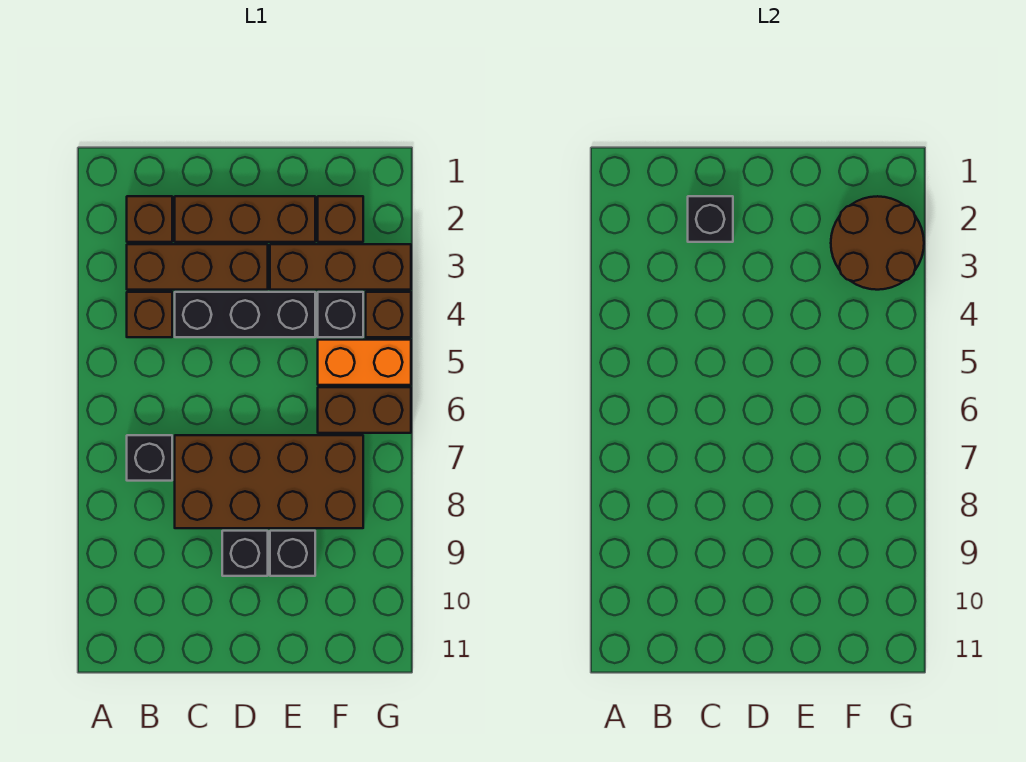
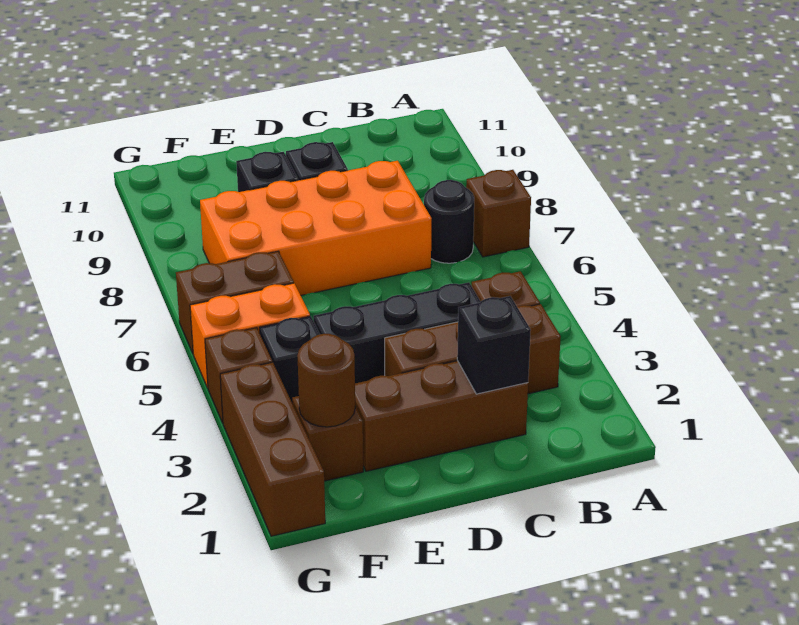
brown 1x1 brick [127,196,172,242] -> brown 1x1 brick moved to [466,170,531,257]
black 1x1 brick [127,435,172,481] -> black 1x1 round brick [424,180,474,263]
brown 2x4 brick [175,435,363,528] -> orange 2x4 brick [200,161,432,295]
brown 1x3 brick [270,244,411,290] -> brown 1x3 brick turned to [220,362,325,536]
brown 2x2 round brick [831,196,924,290] -> brown 1x1 round brick [297,334,355,427]

